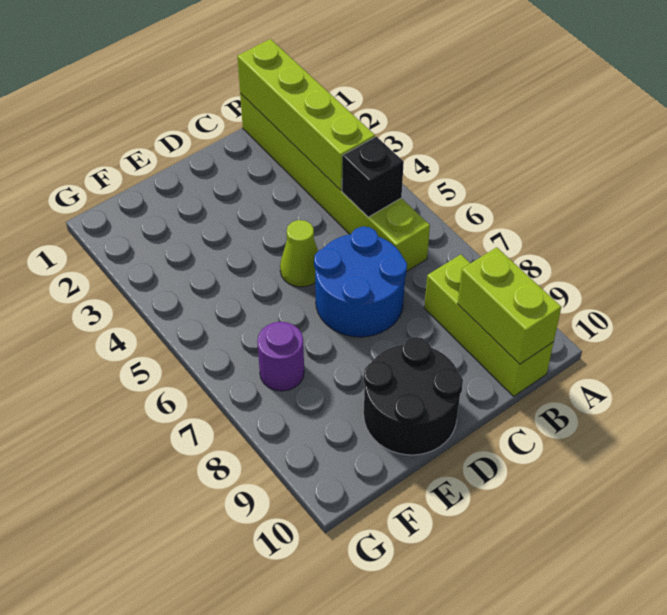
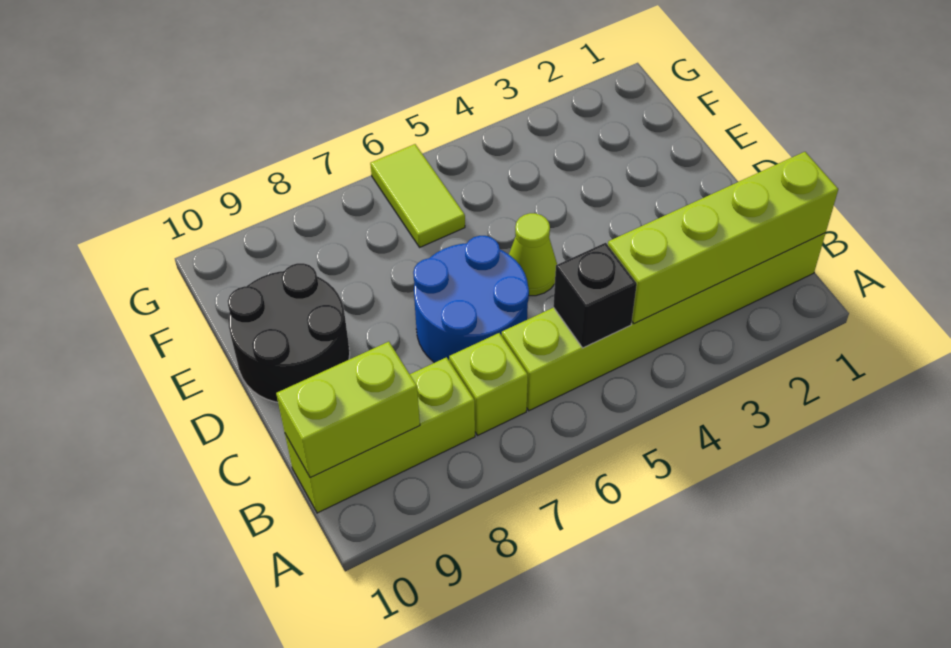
none -> lime 1x1 brick [449,333,528,435]
none -> lime 1x2 tile [370,144,465,247]
purple 1x1 round brick [257,322,304,391] -> none

